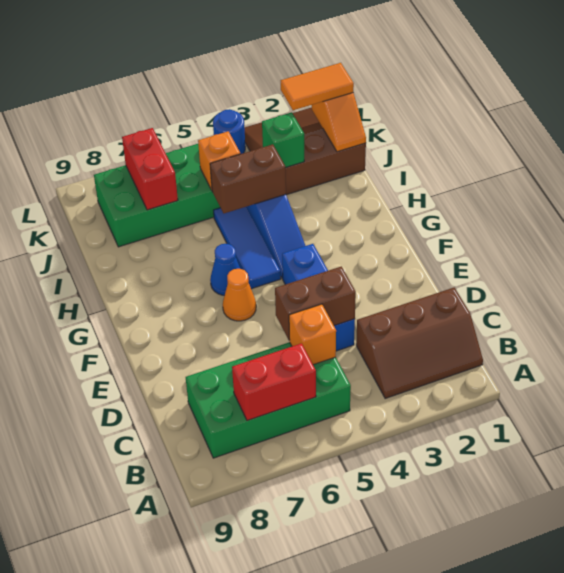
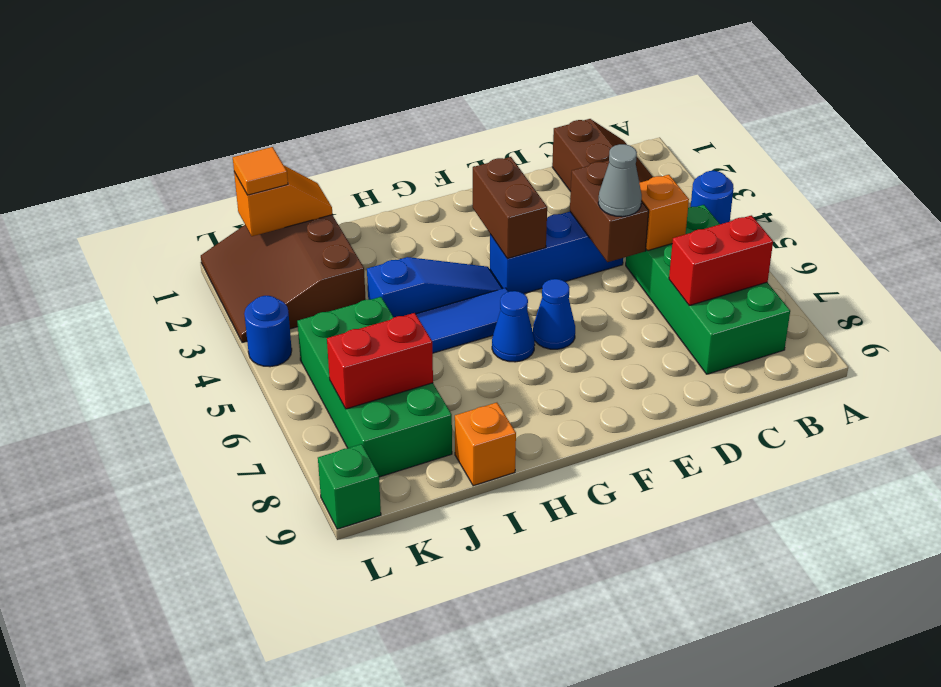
none -> blue 1x1 round brick [691,171,734,224]
red 1x2 brick [232,343,316,421] -> red 1x2 brick turned to [669,215,773,306]
none -> grey 1x1 cone [598,144,642,217]
orange 1x1 cone [223,269,256,321] -> blue 1x1 cone [533,279,575,349]
brown 1x2 brick [210,144,286,213] -> brown 1x2 brick moved to [473,157,547,259]
green 1x1 brick [262,112,304,168] -> green 1x1 brick moved to [318,444,381,529]
orange 1x1 brick [198,131,240,190] -> orange 1x1 brick moved to [455,403,516,486]
orange 1x2 tile [281,63,354,110] -> orange 1x1 tile [233,147,288,195]

